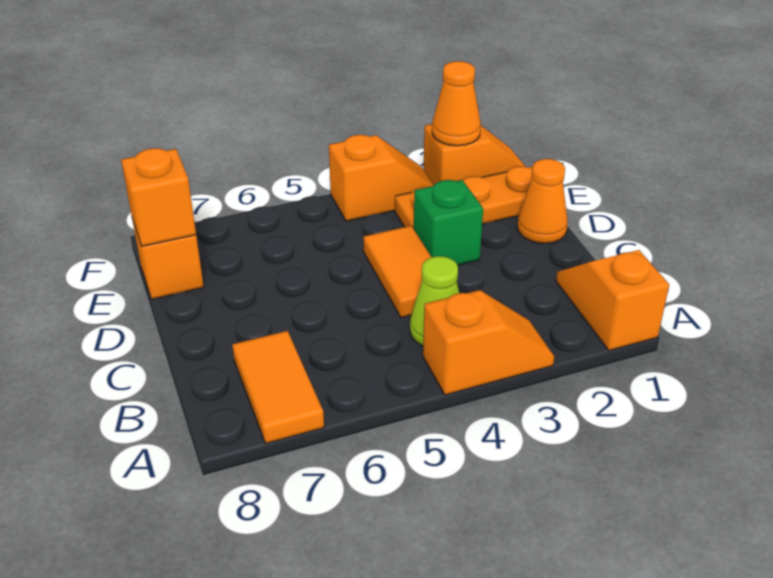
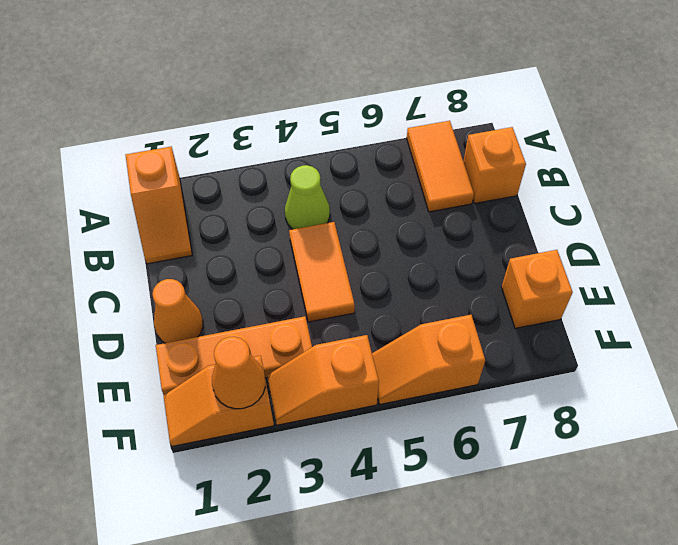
orange 1x2 slope [423,290,554,395] -> orange 1x2 slope moved to [372,315,485,404]
green 1x1 brick [414,180,483,265] -> none
orange 1x1 brick [121,148,196,246] -> orange 1x1 brick moved to [463,127,526,204]

